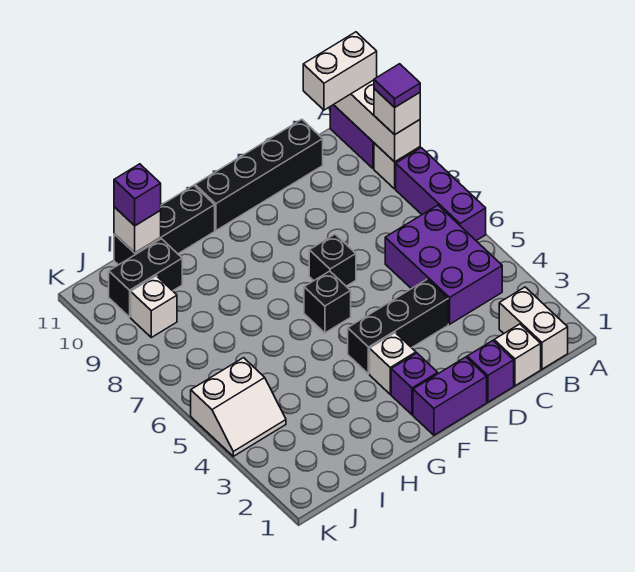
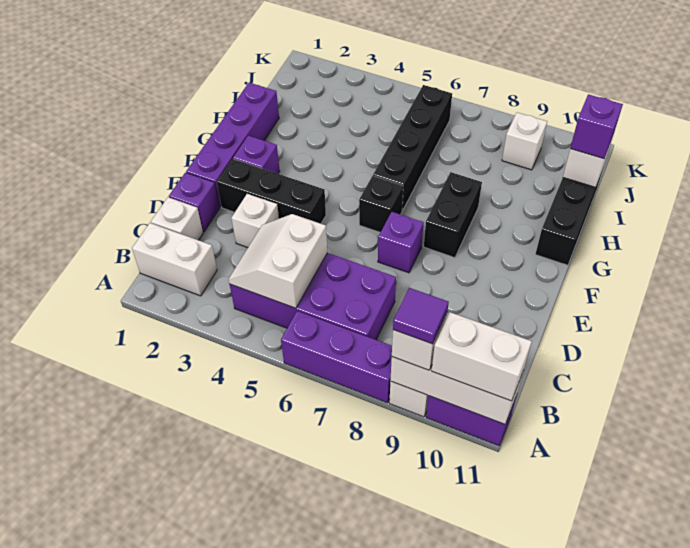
white 1x2 brick [303,32,377,110] -> white 1x2 brick turned to [432,312,532,401]
purple 2x3 brick [385,205,502,324] -> purple 2x4 brick [230,253,396,340]
black 1x4 brick [195,119,323,230] -> black 1x4 brick moved to [373,85,452,211]
black 1x3 brick [348,279,448,374] -> black 1x3 brick turned to [217,159,326,224]
purple 1x2 brick [413,357,487,435] -> purple 1x4 brick [186,83,279,207]
black 1x1 brick [309,234,356,286] -> purple 1x1 brick [378,212,424,273]
white 1x1 brick [370,333,416,394] -> white 1x1 brick moved to [231,194,279,248]
black 1x2 brick [109,239,182,317] -> black 1x2 brick moved to [424,172,482,258]
white 2x2 slope [191,358,286,456] -> white 2x2 slope moved to [229,214,327,308]

